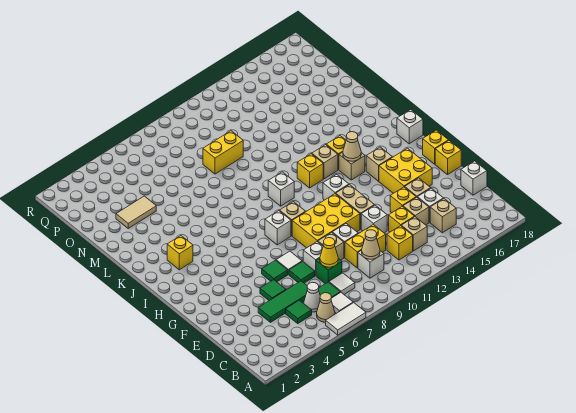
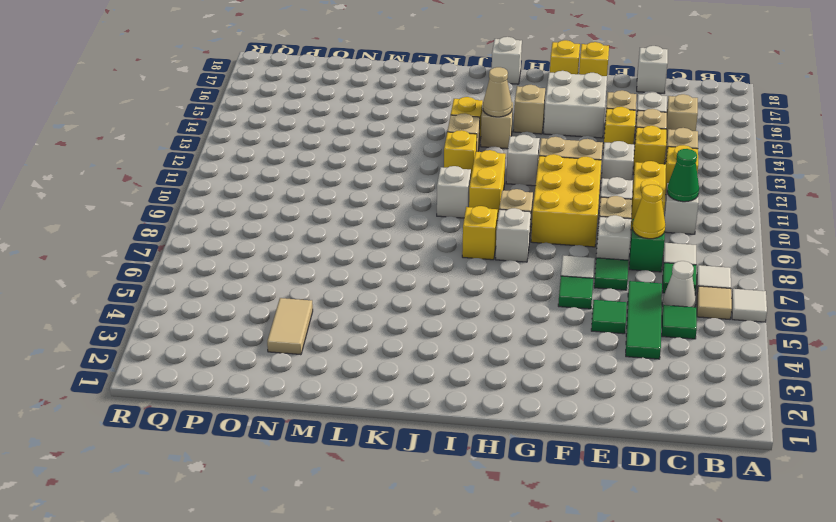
white 1x2 tile [326,303,366,335] -> white 1x1 tile [731,289,767,322]
tan 1x1 cone [317,293,335,322] -> tan 1x1 tile [697,286,732,319]
tan 1x1 cone [362,230,380,259] -> green 1x1 cone [667,149,699,202]
yellow 2x2 brick [379,148,432,193] -> white 2x2 brick [544,71,607,138]
yellow 1x1 brick [167,236,193,270] -> yellow 1x1 brick moved to [462,206,498,260]
yellow 1x2 brick [203,131,243,174] -> yellow 1x2 brick moved to [469,150,506,220]

